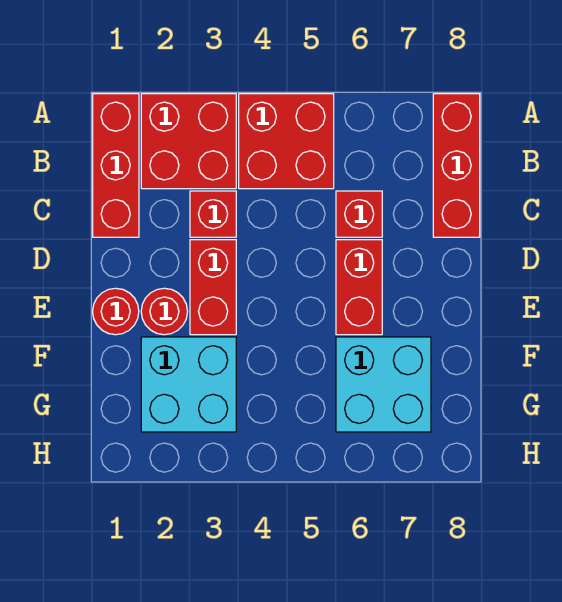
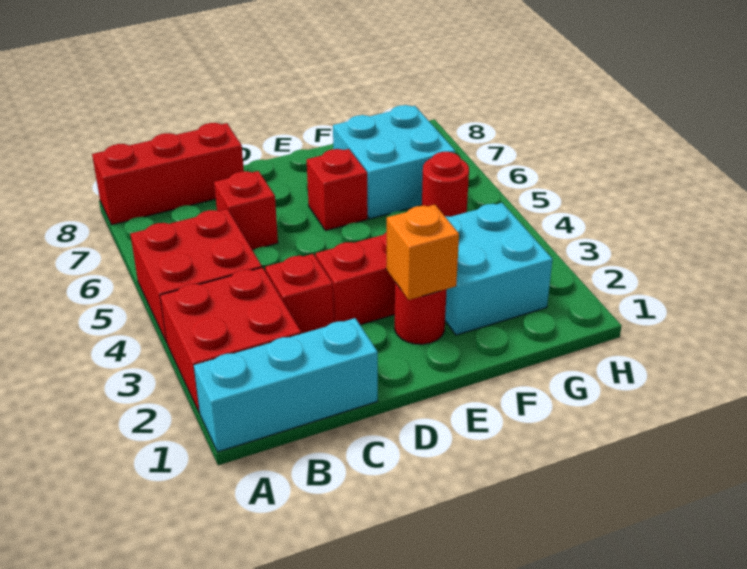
red 1x3 brick [93,94,139,237] -> cyan 1x3 brick [194,318,378,452]
red 1x2 brick [336,240,382,335] -> red 1x1 brick [307,149,368,230]
red 1x1 round brick [93,288,139,335] -> red 1x1 round brick moved to [422,152,469,217]
none -> orange 1x1 brick [386,205,459,300]

